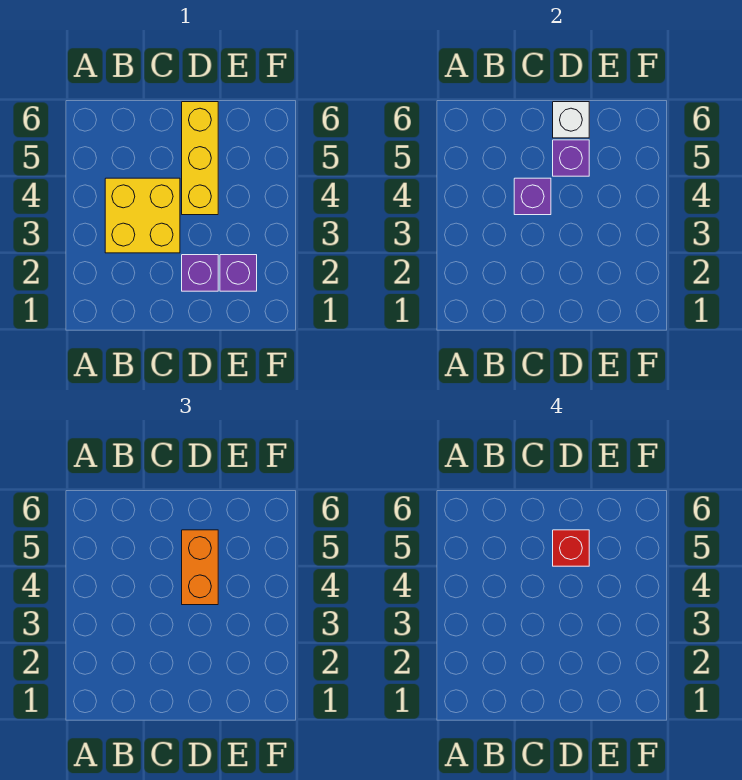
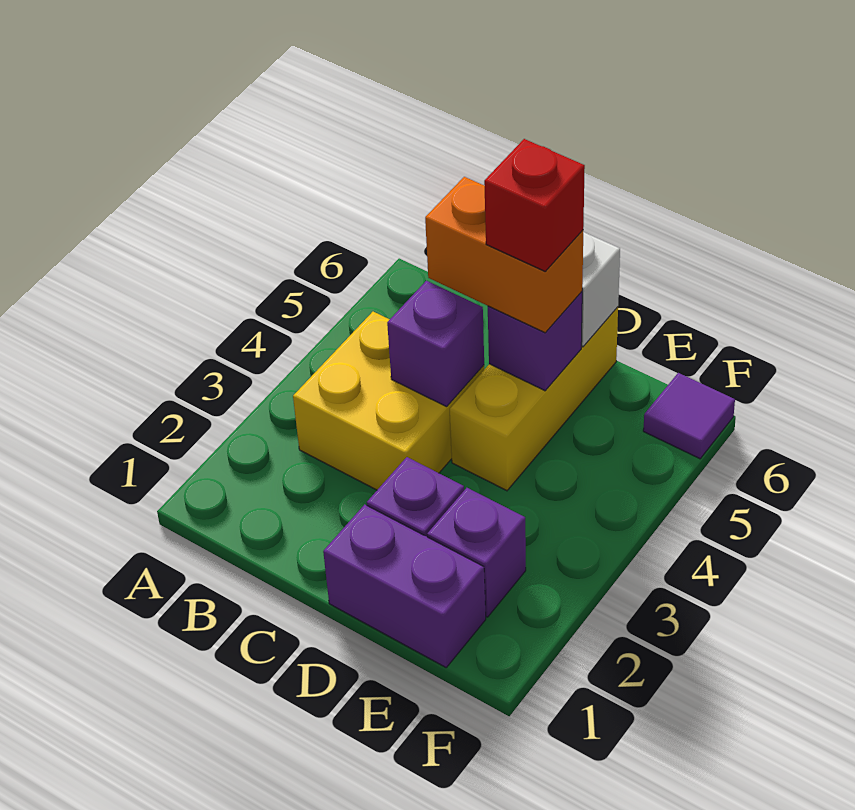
none -> purple 1x2 brick [323,504,486,667]
orange 1x2 brick [182,530,218,605] -> orange 1x2 brick turned to [425,177,583,333]
none -> purple 1x1 tile [643,373,735,459]

